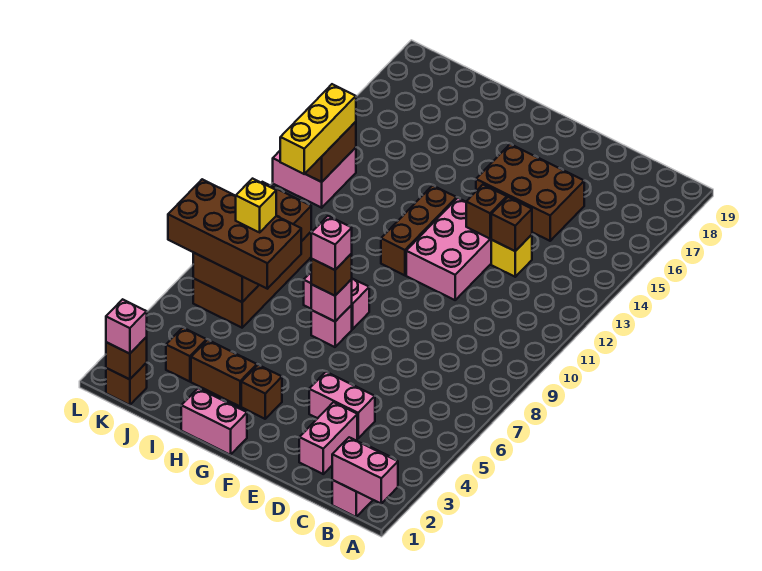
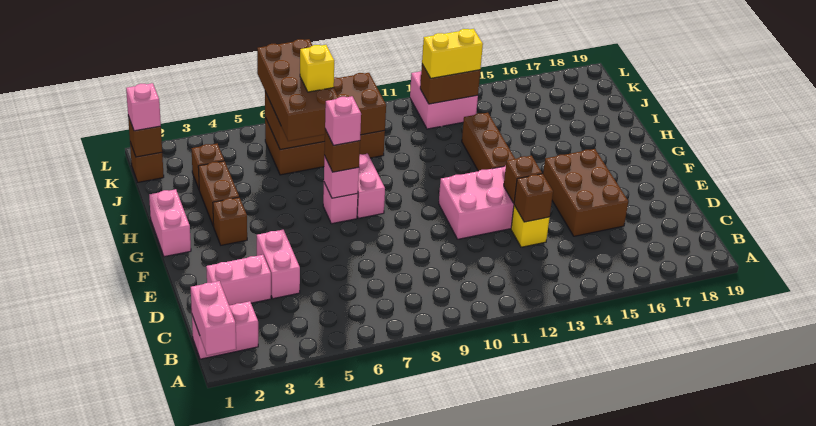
brown 1x3 brick [381,185,456,275] -> brown 1x3 brick turned to [462,113,515,171]
yellow 1x3 brick [280,84,356,174] -> yellow 1x2 brick [422,29,483,78]

